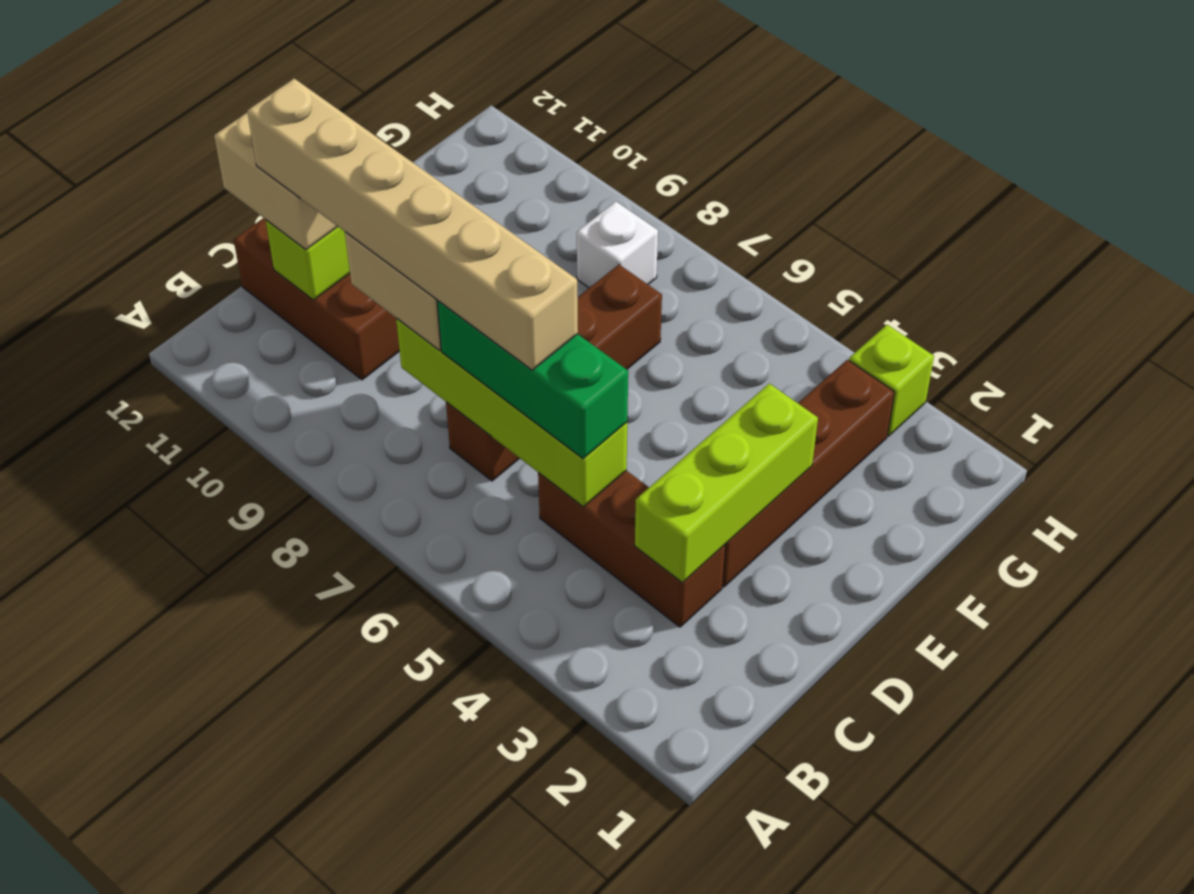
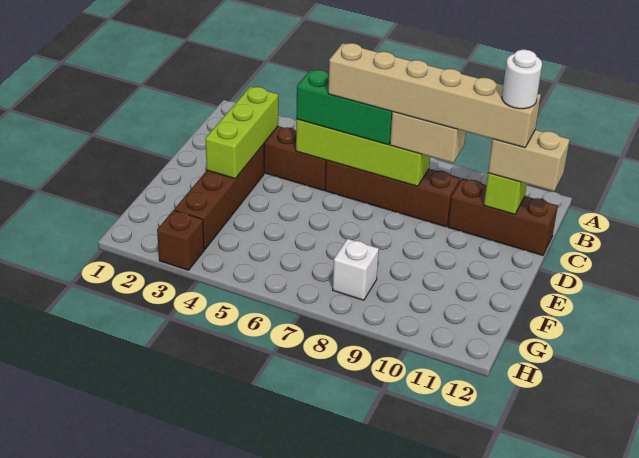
brown 1x4 brick [446,265,662,481] -> brown 1x4 brick turned to [325,160,460,227]
none -> white 1x1 round brick [502,49,542,109]
lime 1x1 brick [849,325,934,436] -> brown 1x1 brick [157,210,204,270]

